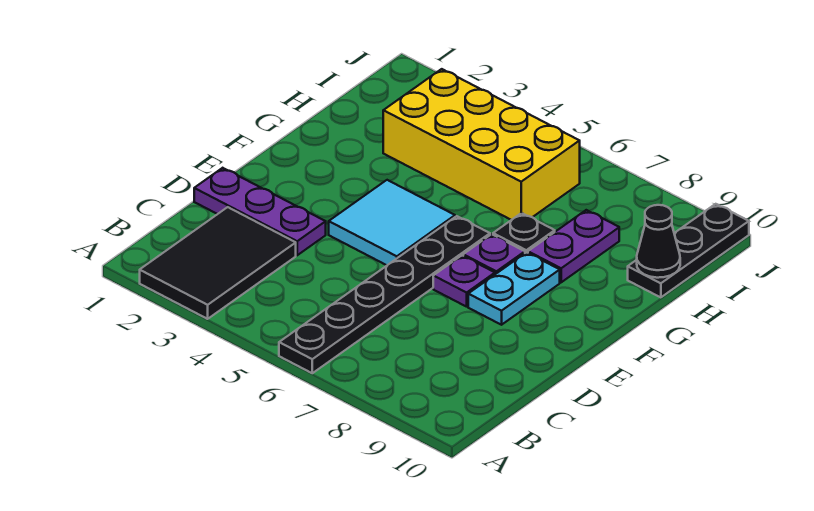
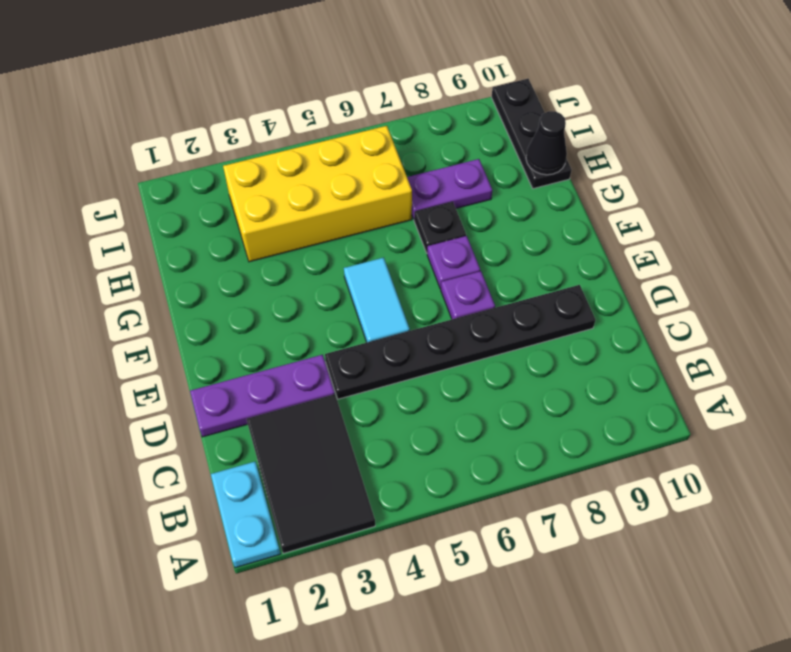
black 1x6 plate [279,216,490,373] -> black 1x6 plate turned to [325,285,596,399]
cyan 2x2 tile [329,180,455,265] -> cyan 1x2 tile [344,258,410,342]
cyan 1x2 plate [468,252,560,325] -> cyan 1x2 plate moved to [211,462,281,568]
purple 1x2 plate [528,210,619,282] -> purple 1x2 plate turned to [407,159,492,219]

